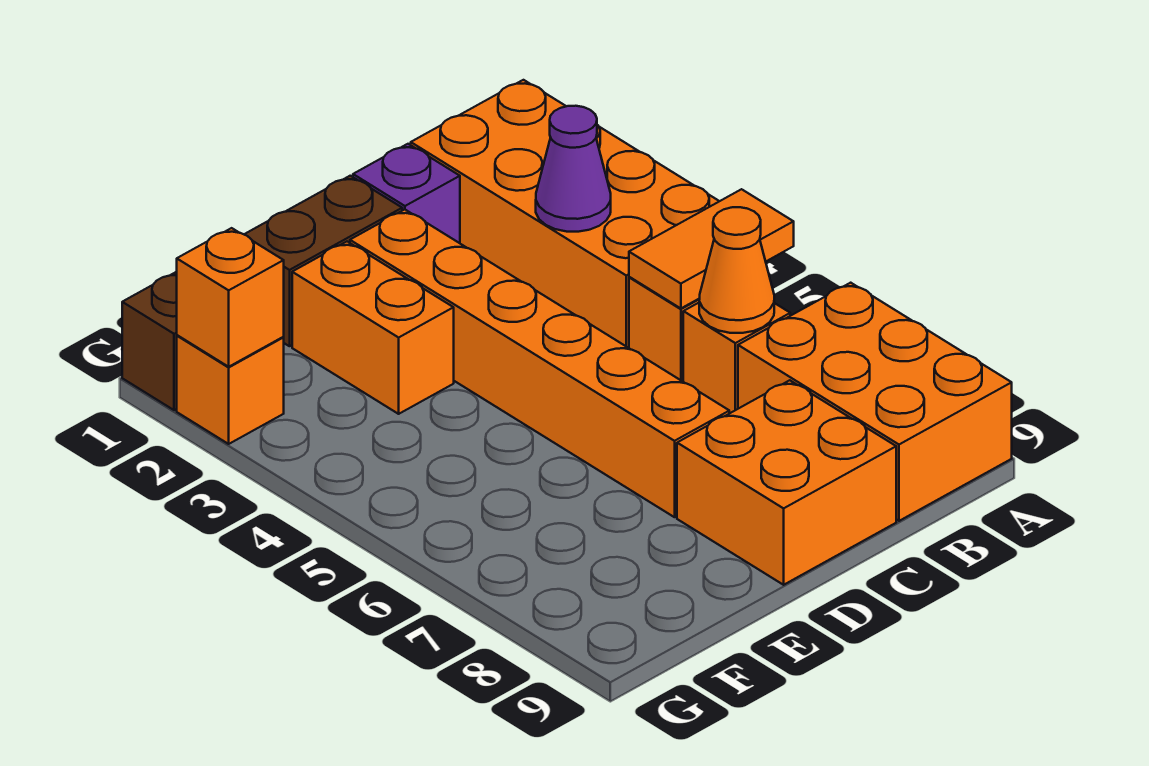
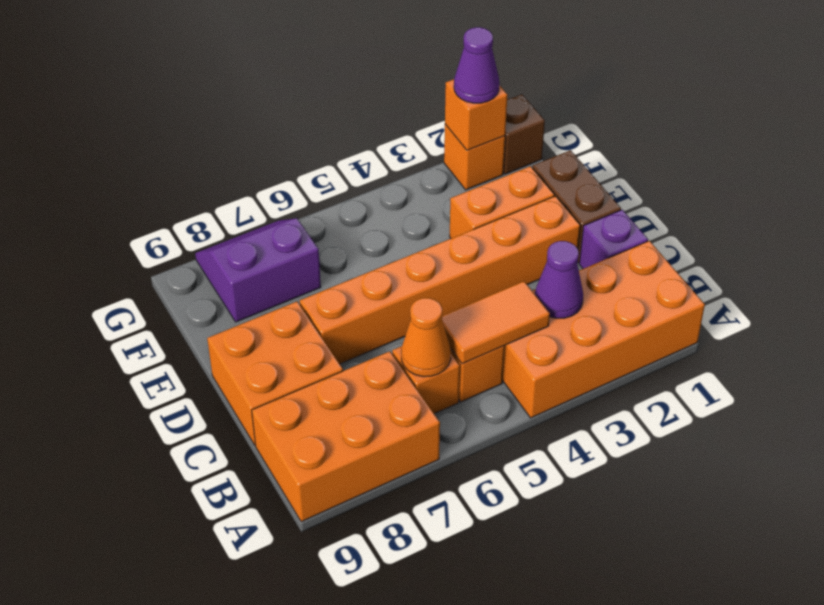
orange 1x2 tile [629,189,794,308] -> orange 1x2 tile turned to [442,281,550,364]
none -> purple 2x2 slope [195,218,321,322]
none -> purple 1x1 cone [454,27,499,103]

